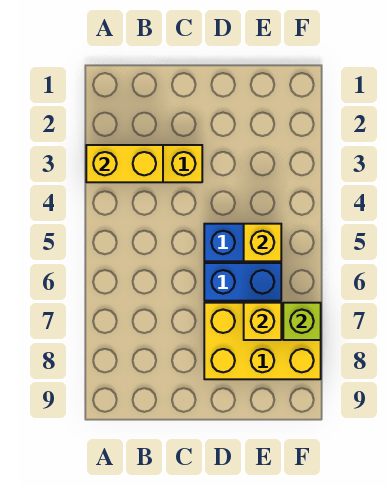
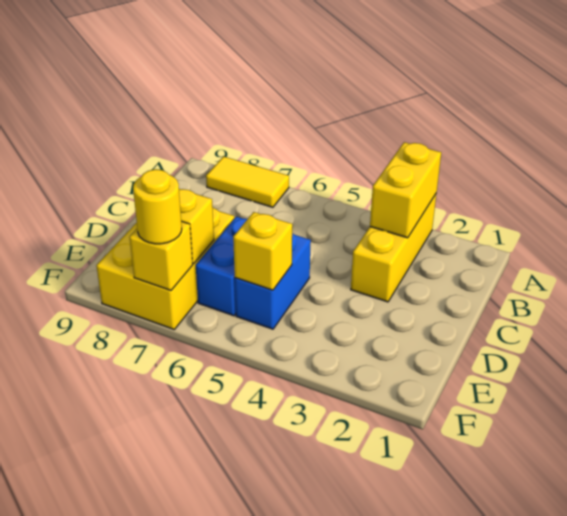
none -> yellow 1x2 tile [206,156,289,207]
lime 1x1 brick [283,303,321,340] -> yellow 1x1 brick [129,221,193,291]
none -> yellow 1x1 round brick [133,169,182,244]

